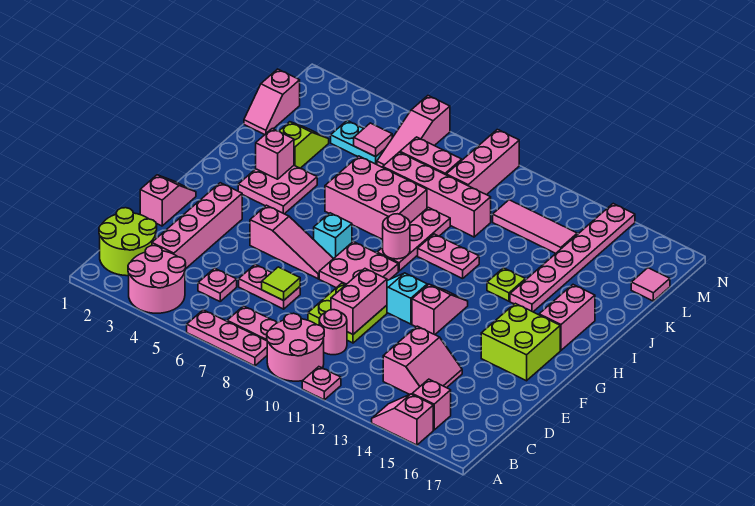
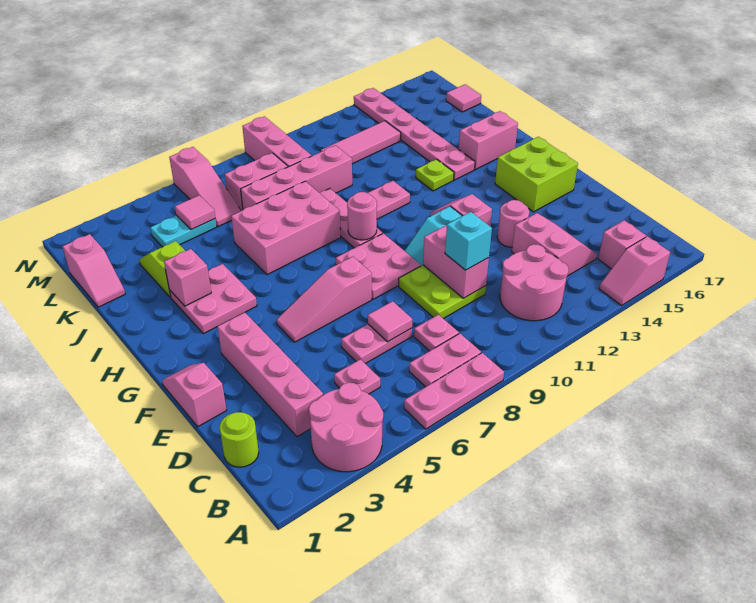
pink 2x2 round brick [267,313,324,381] -> pink 2x2 round brick moved to [500,244,569,321]
pink 1x1 plate [302,367,341,400] -> pink 1x1 plate moved to [414,315,459,351]
lime 2x2 round brick [99,208,157,276] -> lime 1x1 round brick [220,412,259,467]
pink 1x1 round brick [319,310,347,355] -> pink 1x1 round brick moved to [497,200,529,247]
lime 1x1 tile [262,267,300,300] -> pink 1x1 tile [368,301,412,342]
pink 1x3 slope [250,205,333,279] -> pink 1x3 slope turned to [277,257,372,342]
cyan 1x1 brick [314,213,352,259] -> cyan 1x1 brick moved to [445,212,492,270]
pink 1x2 brick [539,285,595,350] -> pink 1x2 brick turned to [459,111,518,170]

